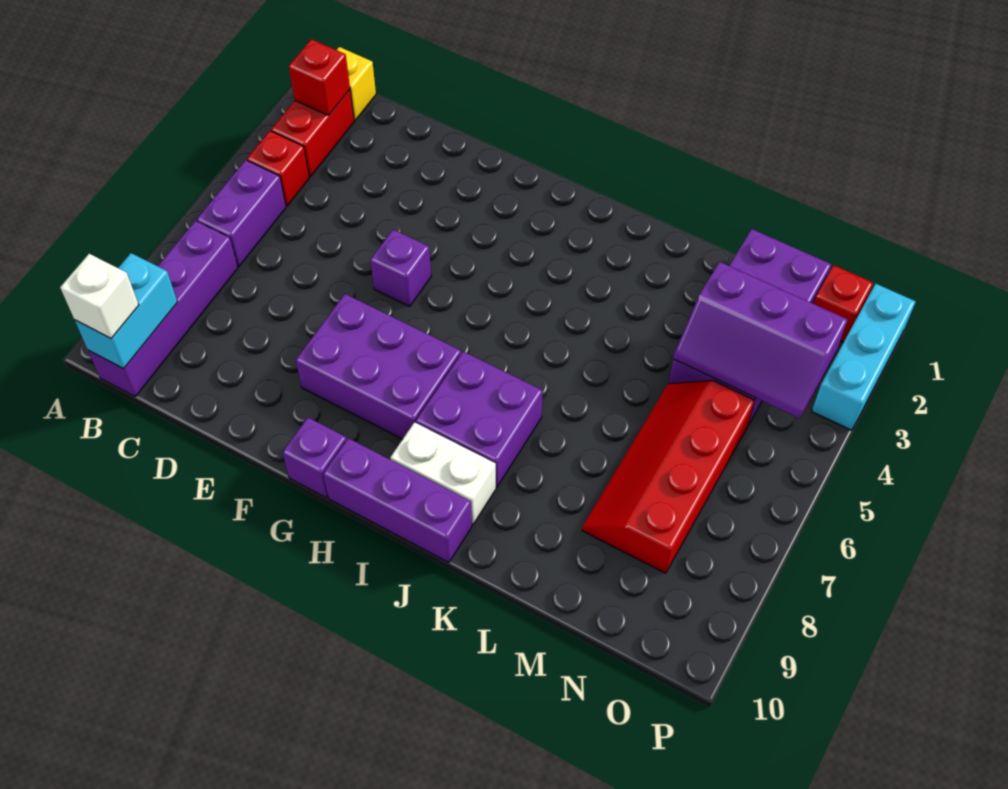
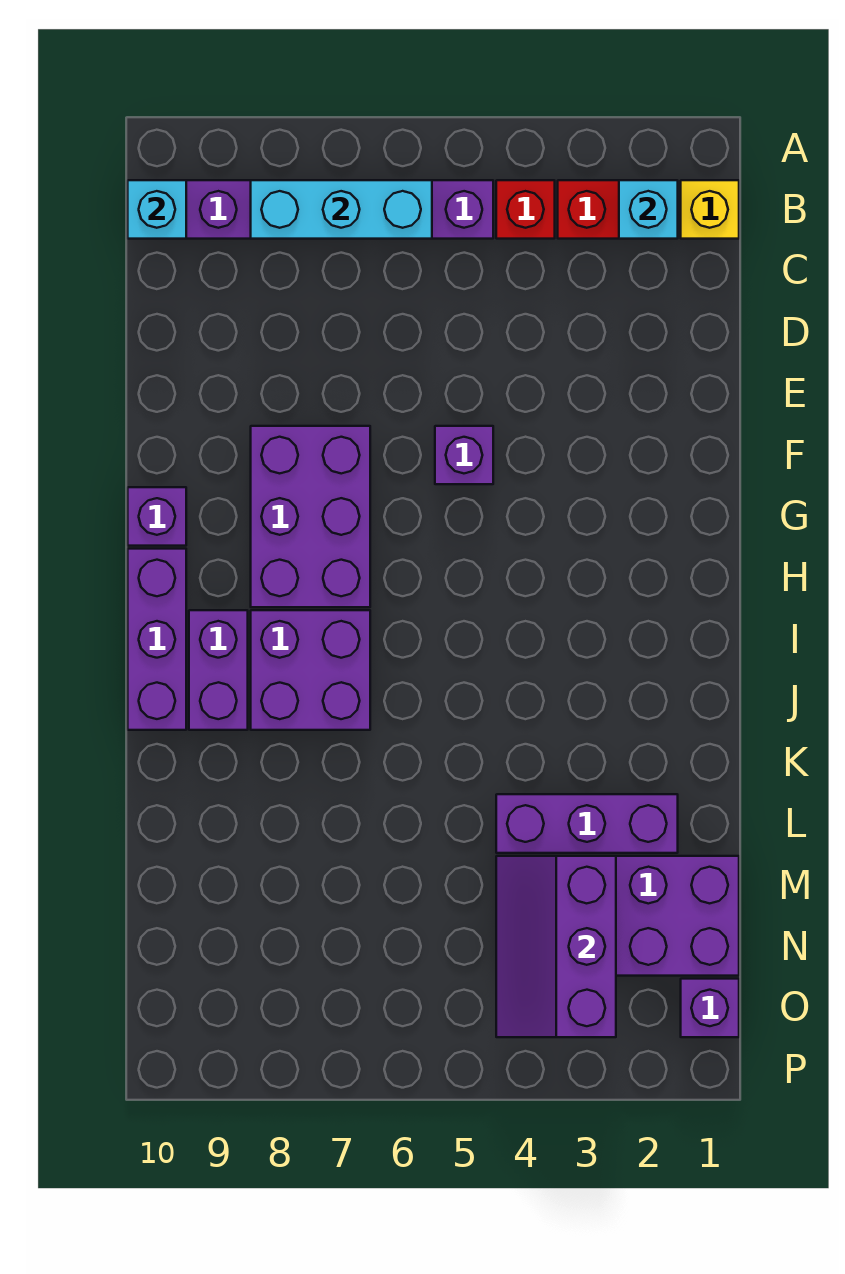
red 1x1 brick [289,39,350,115] -> cyan 1x1 brick [619,180,678,239]
cyan 1x2 brick [75,253,177,369] -> cyan 1x1 brick [128,180,186,239]
white 1x1 brick [60,254,139,338] -> none
white 1x2 brick [390,422,496,524] -> purple 1x2 brick [189,610,248,730]
none -> purple 1x3 brick [496,794,678,853]
red 2x4 slope [582,380,755,573] -> none
red 1x1 brick [814,265,873,342] -> purple 1x1 brick [681,979,739,1037]
cyan 1x3 brick [812,284,916,430] -> cyan 1x3 brick moved to [251,180,432,239]

